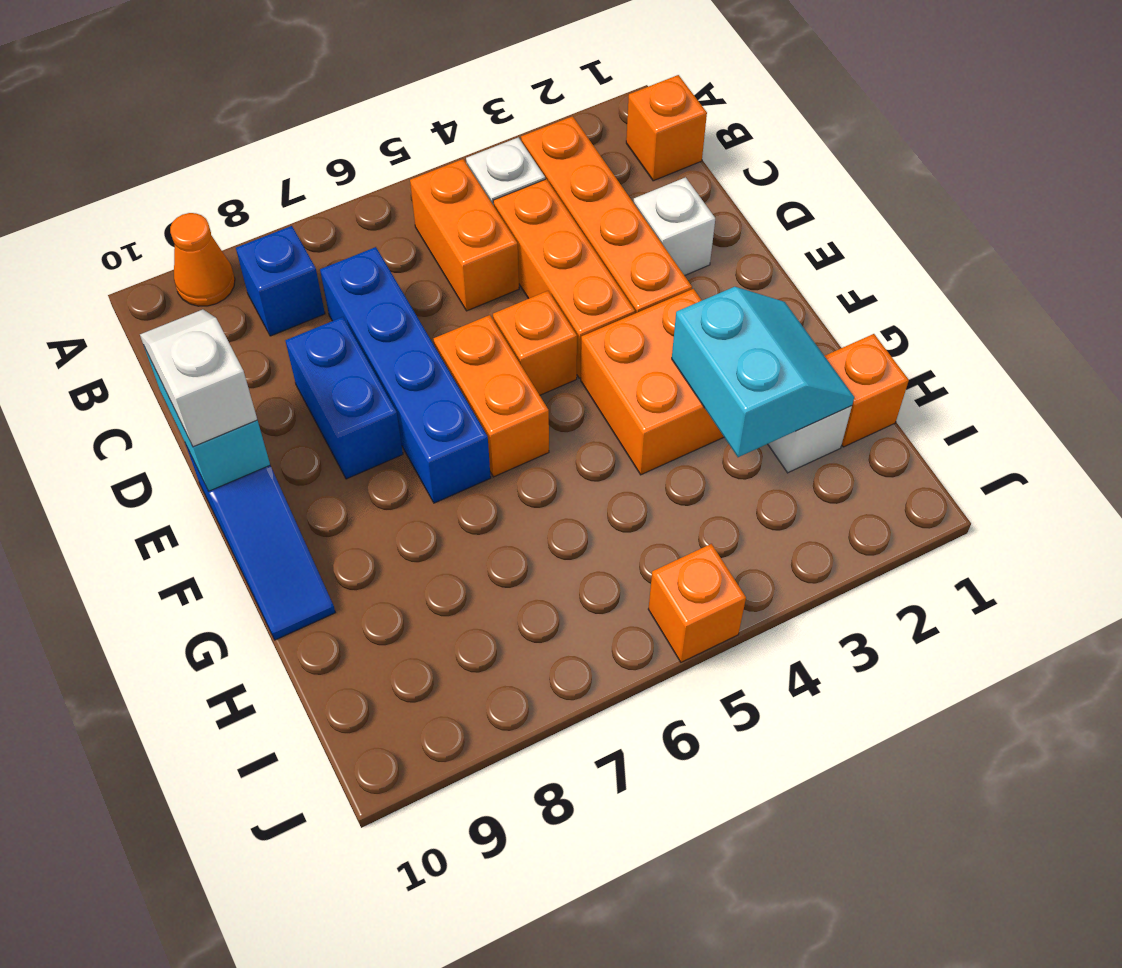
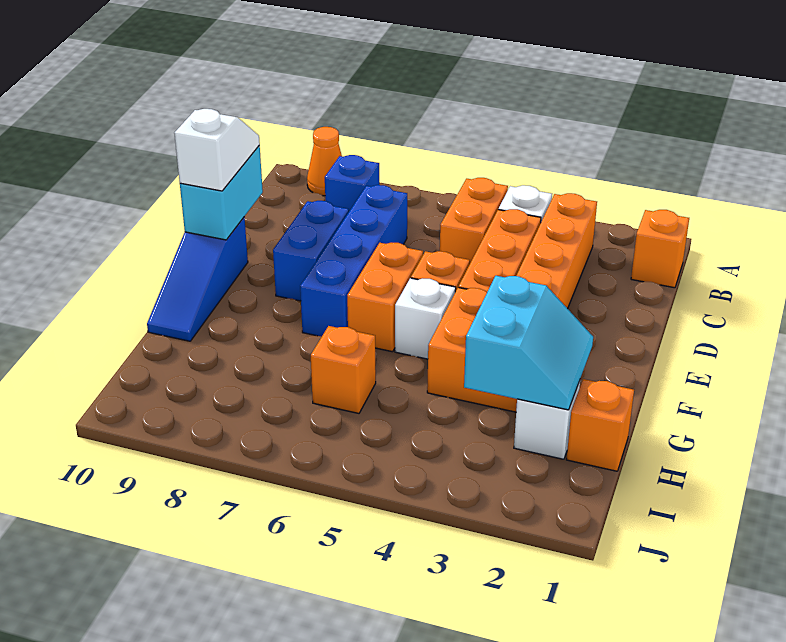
white 1x1 brick [633,177,715,276] -> white 1x1 brick moved to [395,278,456,359]
orange 1x1 brick [648,544,746,662] -> orange 1x1 brick moved to [311,326,376,413]

